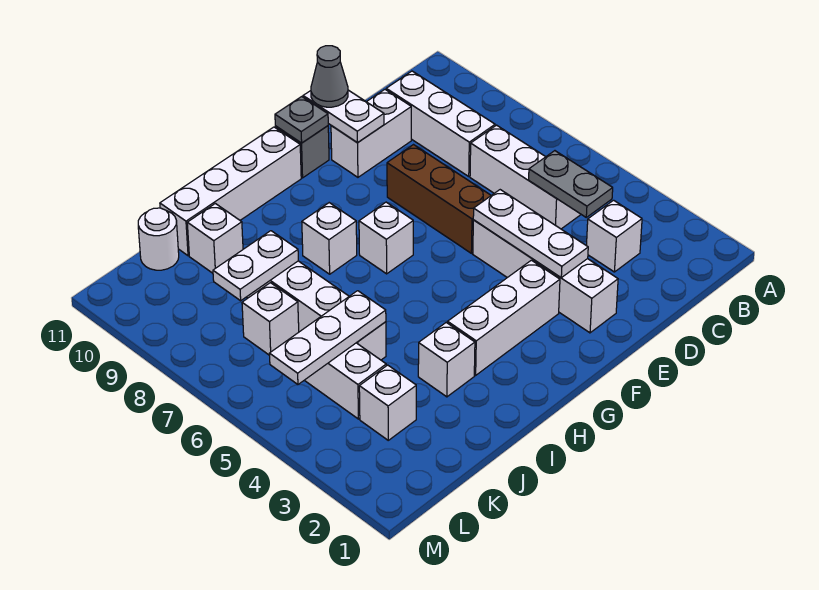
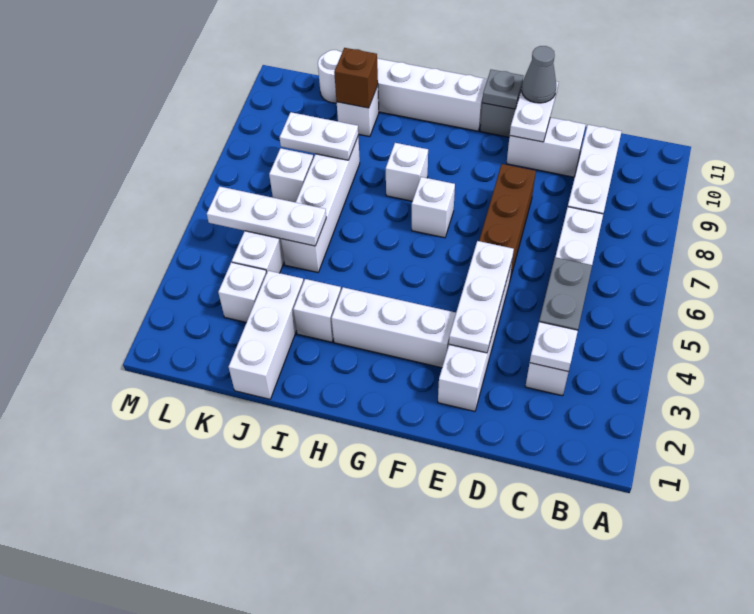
none -> white 1x1 plate [530,322,578,372]
none -> white 1x3 brick [229,271,304,399]
none -> brown 1x1 brick [334,48,378,108]

